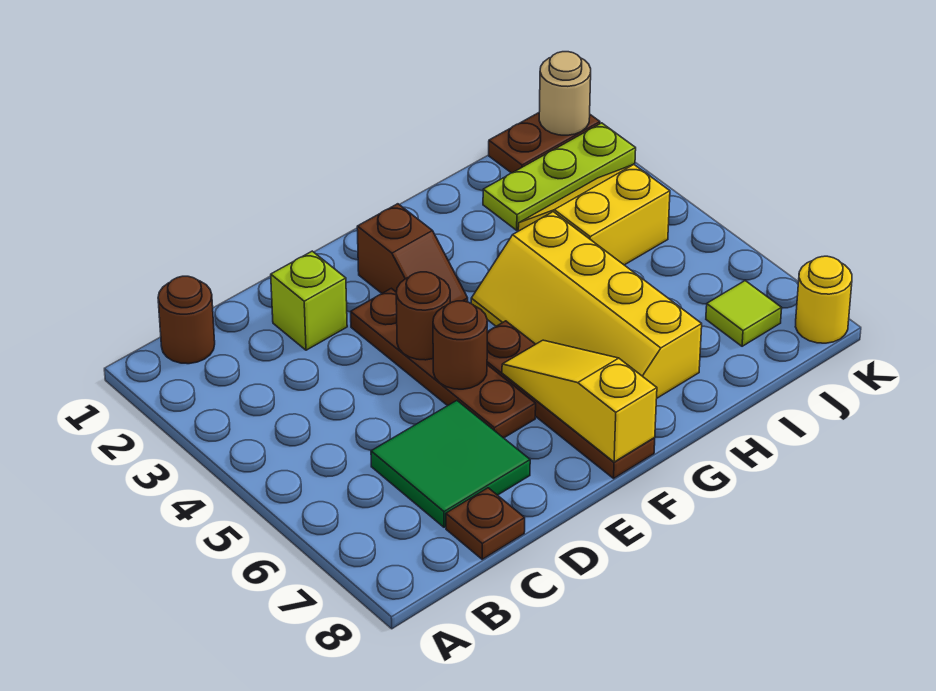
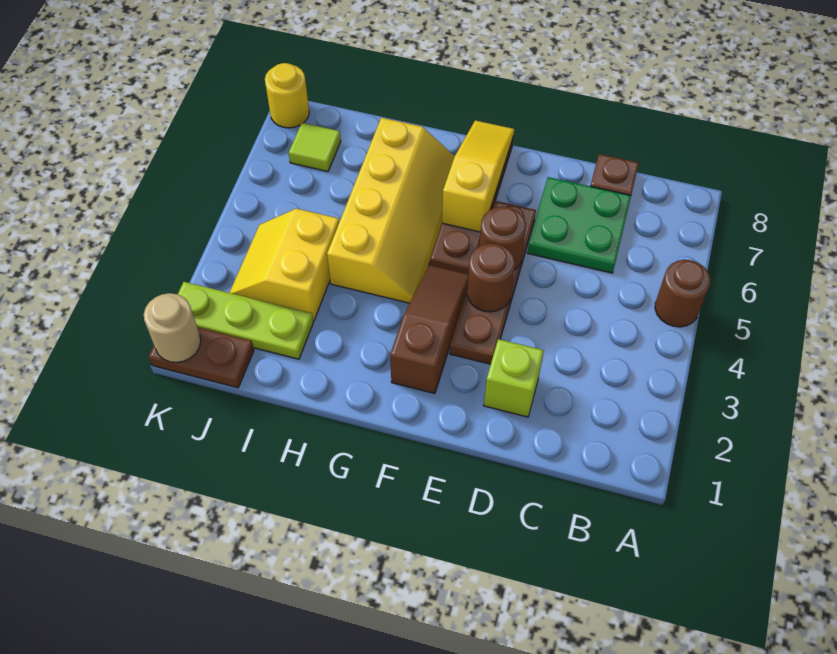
brown 1x1 round brick [158,276,215,364] -> brown 1x1 round brick moved to [655,260,711,327]
green 2x2 tile [371,401,530,527] -> green 2x2 plate [527,177,631,273]
brown 1x2 slope [357,204,468,303] -> brown 1x3 slope [390,265,469,394]
yellow 1x3 slope [502,340,657,462] -> yellow 1x3 slope turned to [442,120,514,232]
yellow 2x2 slope [518,165,670,265] -> yellow 2x2 slope turned to [229,209,339,321]

